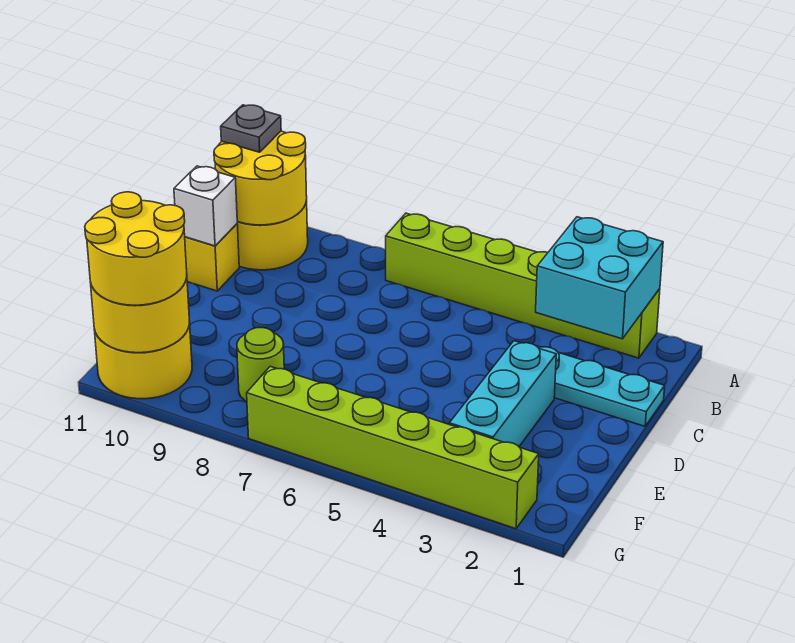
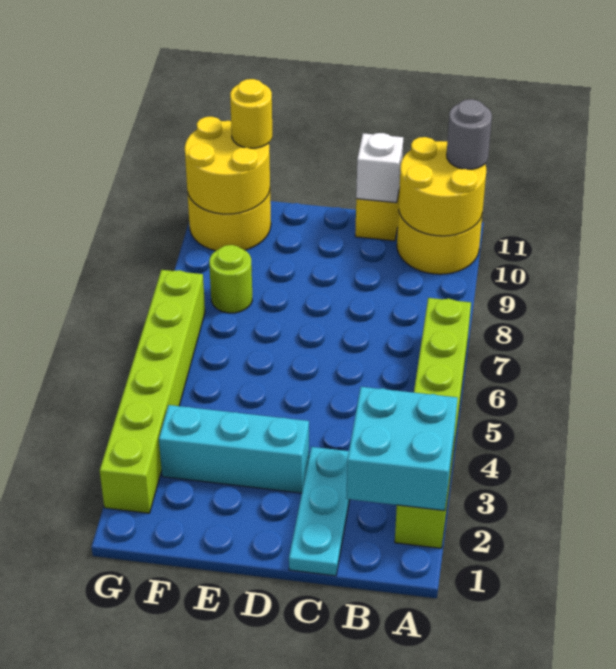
grey 1x1 plate [221,105,281,152] -> grey 1x1 round brick [447,99,492,169]
yellow 2x2 round brick [85,192,187,305] -> yellow 1x1 round brick [230,79,272,148]

